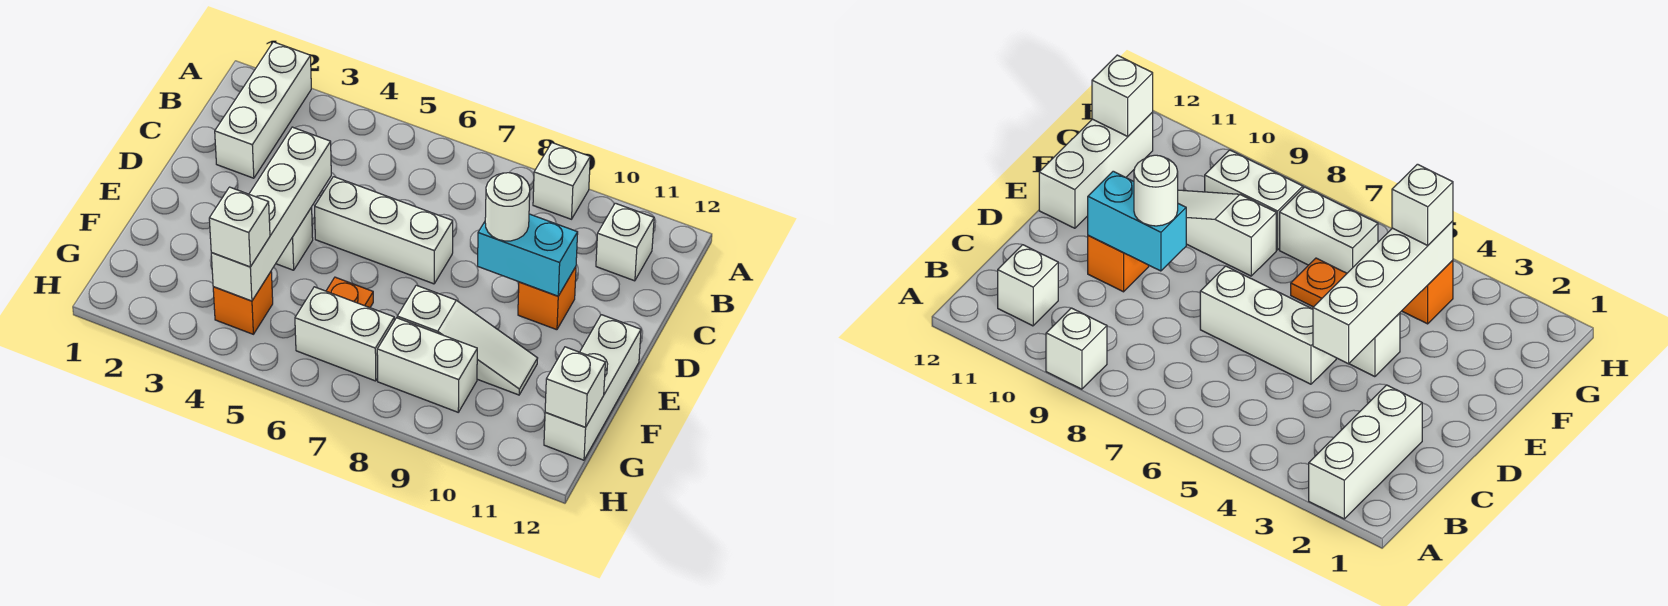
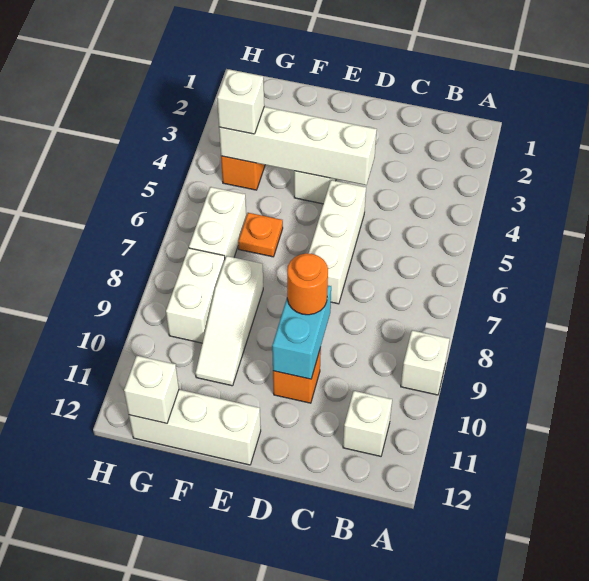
white 1x3 brick [215,42,311,178] -> none
white 1x1 round brick [485,173,530,241] -> orange 1x1 round brick [287,253,328,315]

